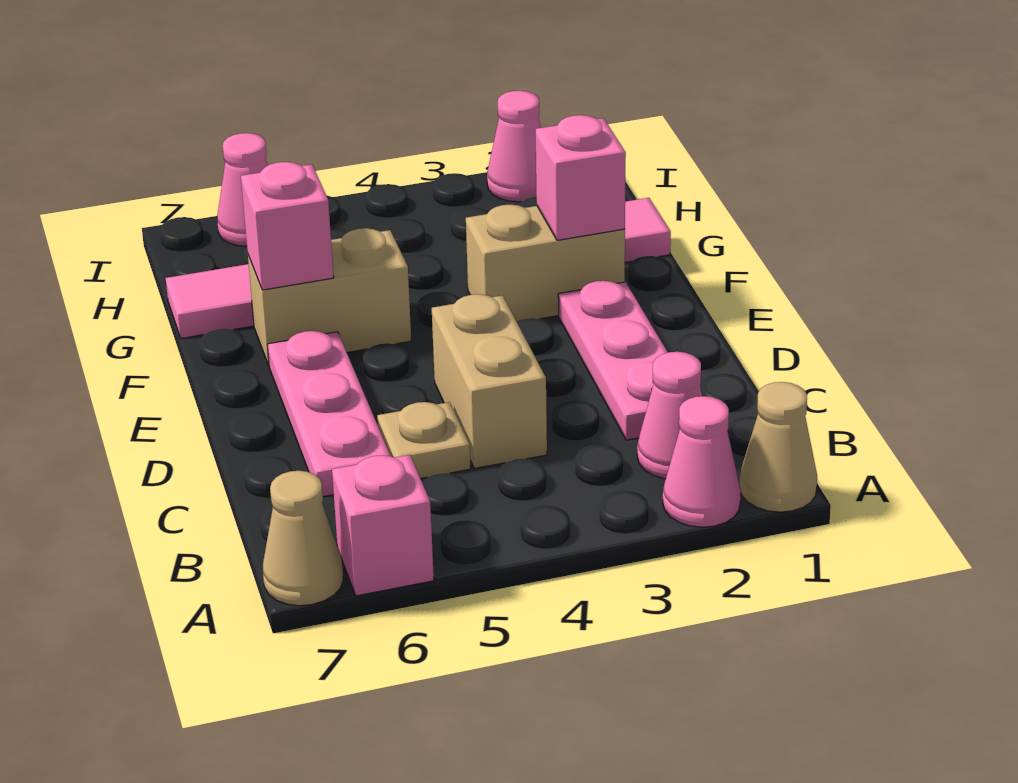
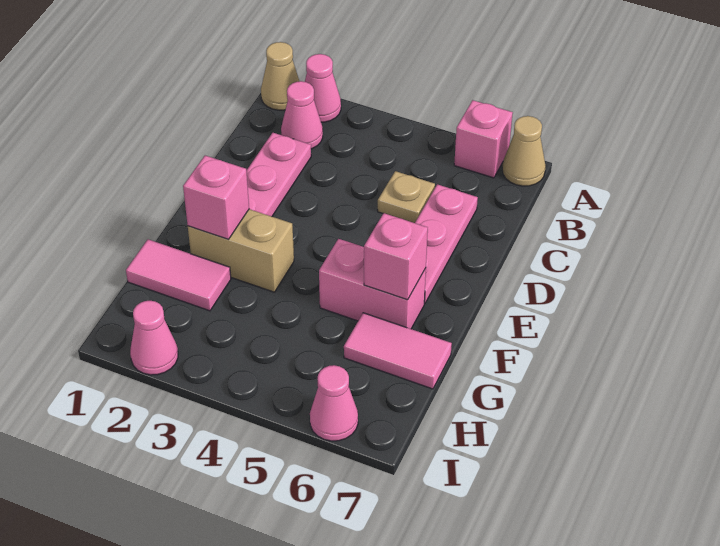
tan 1x2 brick [432,294,547,468] -> none
tan 1x2 brick [248,228,411,365] -> pink 1x2 brick [319,239,426,329]

